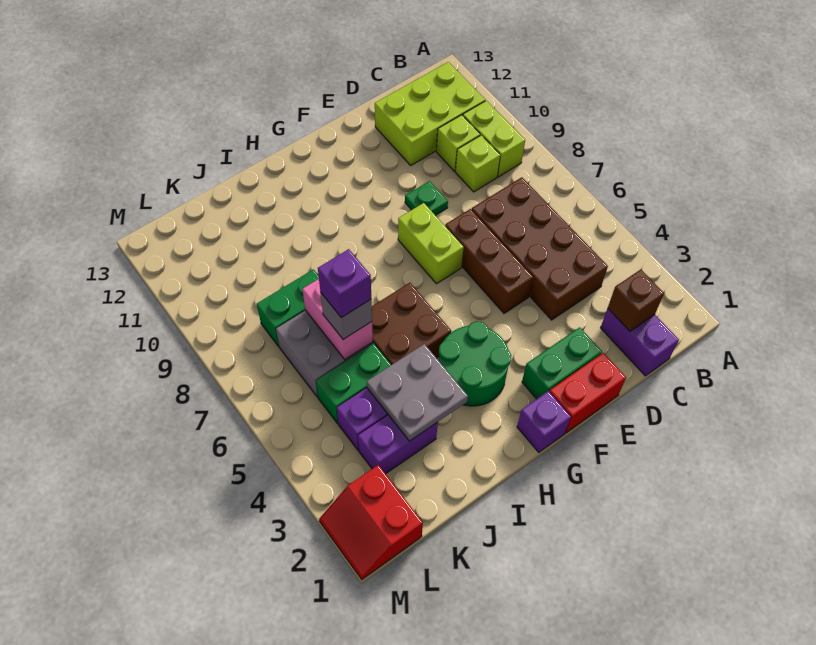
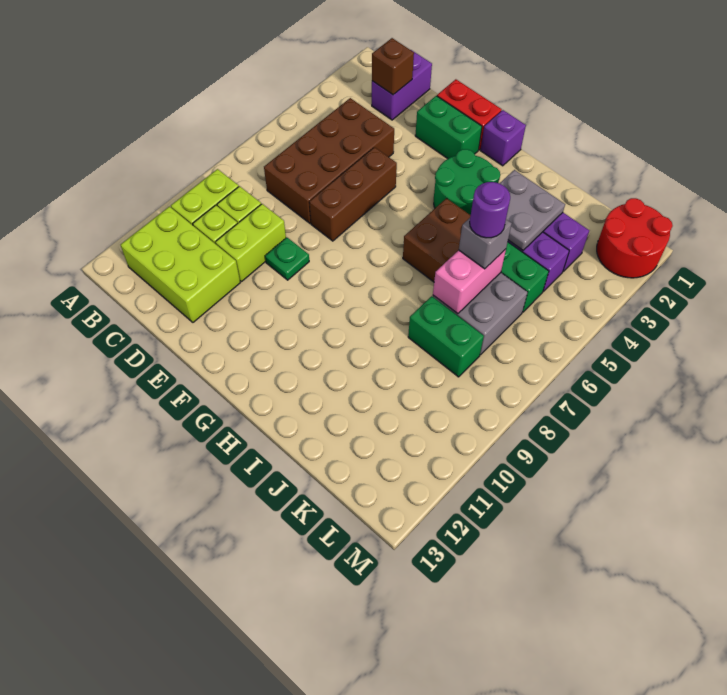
lime 1x2 brick [398,203,464,284] -> lime 1x2 brick moved to [215,204,286,282]
purple 1x1 brick [318,249,371,318] -> purple 1x1 round brick [470,182,510,238]
red 2x2 slope [319,465,423,579] -> red 2x2 round brick [597,198,673,278]

